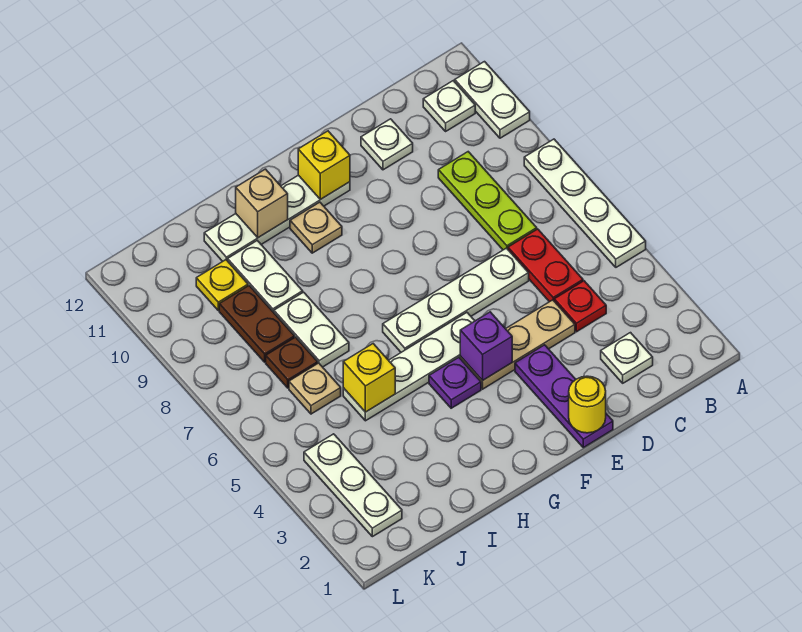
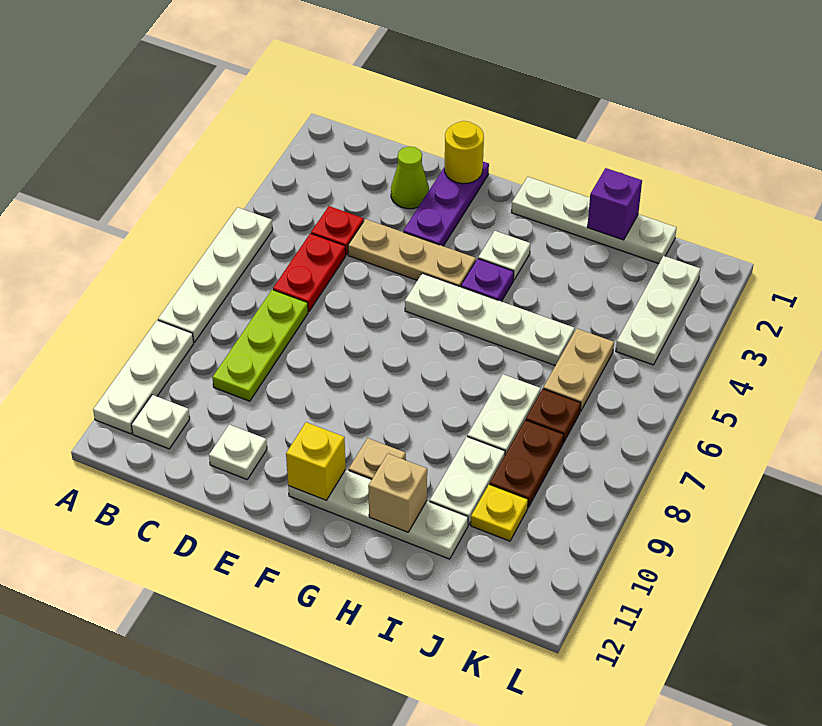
white 1x2 plate [455,62,530,138] -> white 1x3 plate [93,320,194,434]
white 1x1 plate [601,333,653,383] -> white 1x1 plate moved to [478,231,530,280]
none -> lime 1x1 cone [391,146,429,209]
white 1x4 plate [383,248,529,352] -> white 1x4 plate moved to [512,177,677,264]
purple 1x1 brick [460,312,512,381] -> purple 1x1 brick moved to [587,168,642,240]
yellow 1x1 brick [343,344,395,412] -> none
tan 1x1 plate [289,363,341,414] -> tan 1x2 plate [543,329,614,411]

